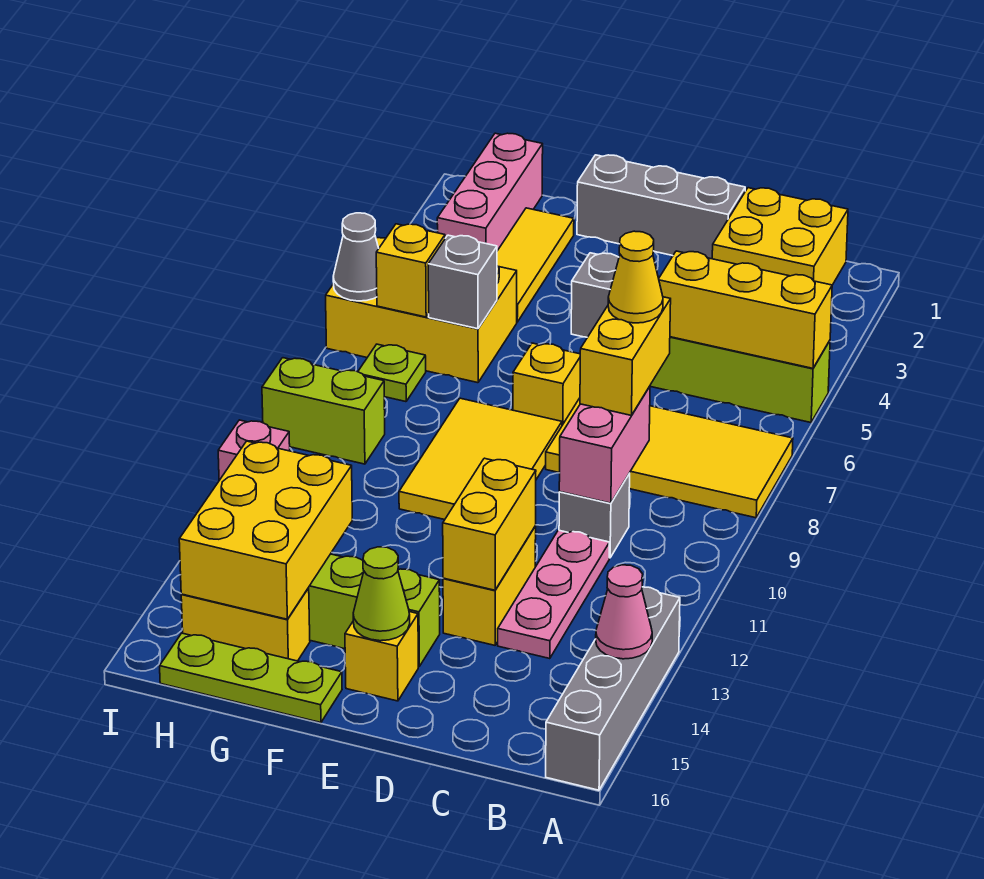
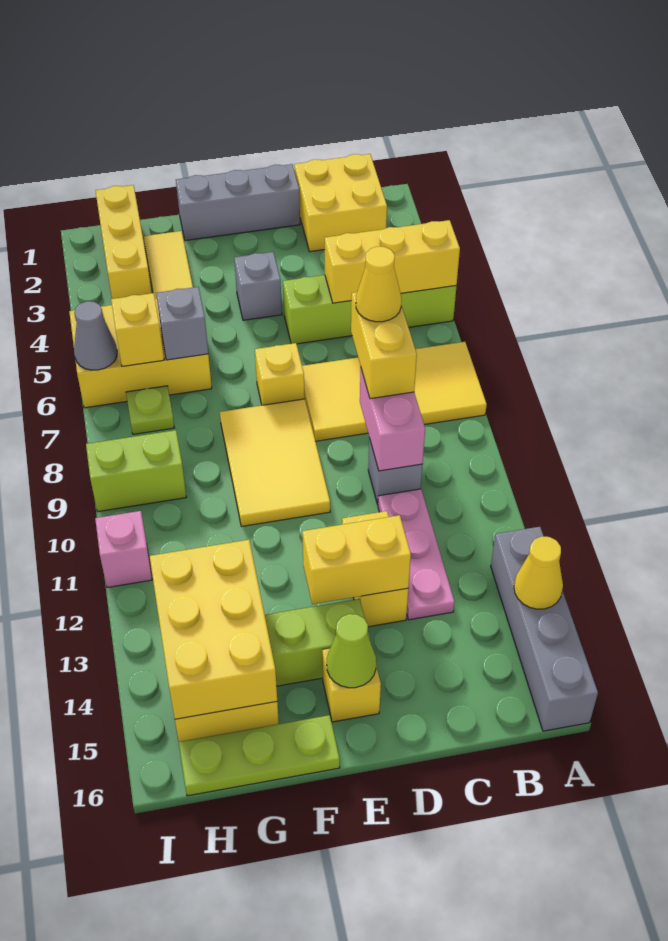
pink 1x1 cone [596,565,652,659] -> yellow 1x1 cone [514,536,563,609]
yellow 1x2 brick [443,458,536,590] -> yellow 1x2 brick turned to [302,515,411,604]
pink 1x3 brick [437,133,543,251] -> yellow 1x3 brick [95,185,151,299]

